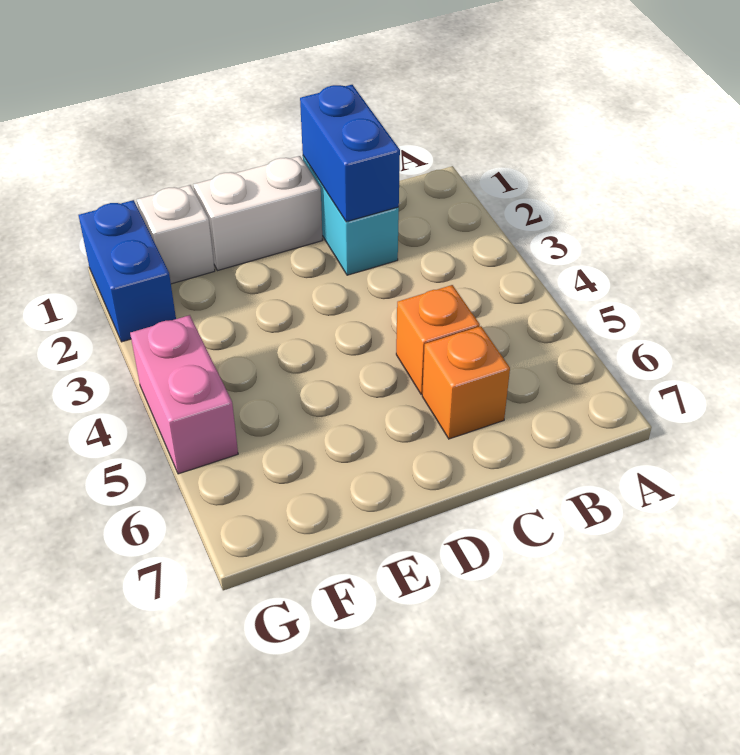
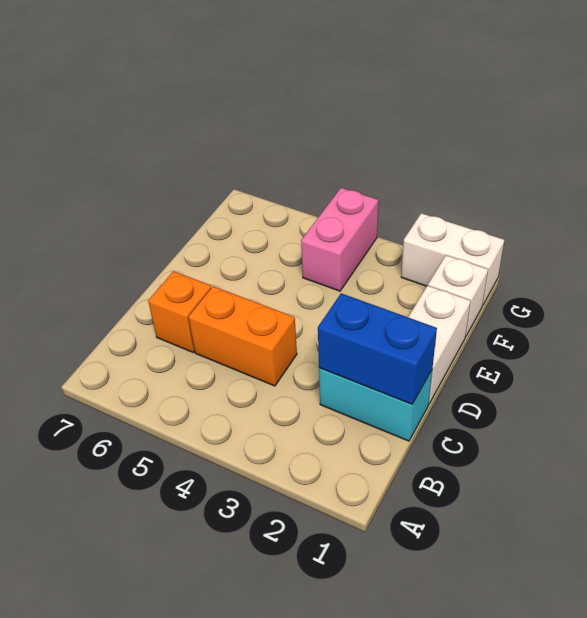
orange 1x1 brick [396,285,480,394] -> orange 1x2 brick [189,286,297,386]
blue 1x2 brick [78,200,176,342] -> white 1x2 brick [401,213,504,306]
pink 1x2 brick [130,315,238,474] -> pink 1x2 brick turned to [301,188,378,291]

